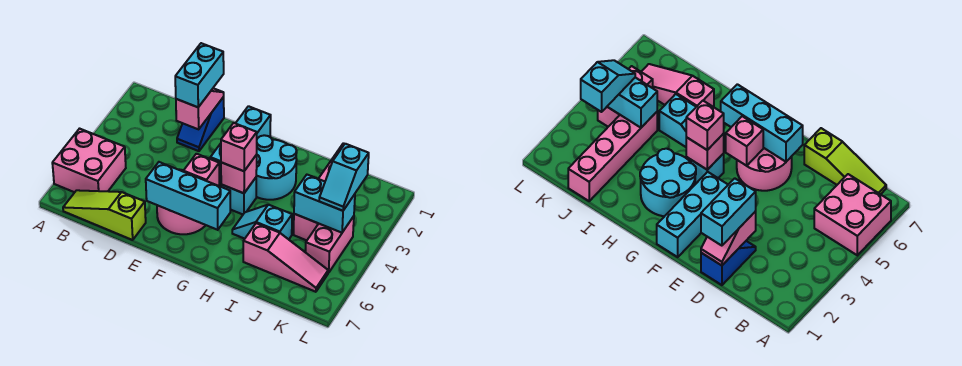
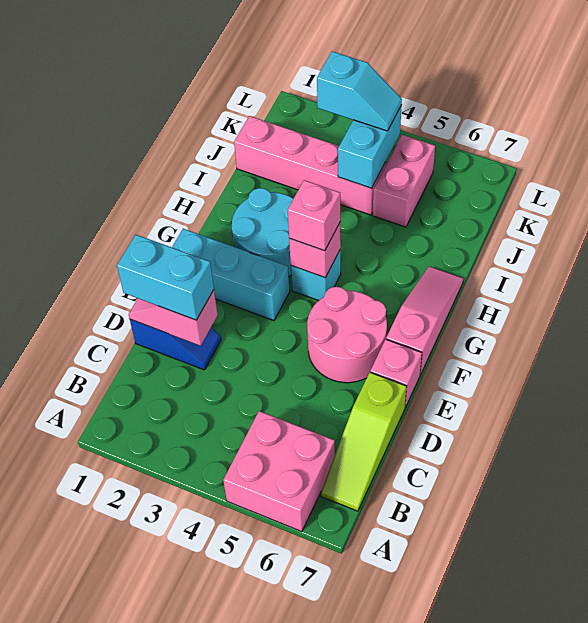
cyan 1x3 brick [146,162,230,230] -> none
pink 1x1 brick [183,154,219,186] -> pink 1x1 brick moved to [370,339,422,408]
cyan 1x2 slope [232,205,292,239] -> none
pink 1x3 slope [243,223,328,292] -> pink 1x3 slope moved to [386,266,463,375]
pink 1x2 brick [306,216,354,273] -> pink 1x2 brick turned to [373,135,435,227]

